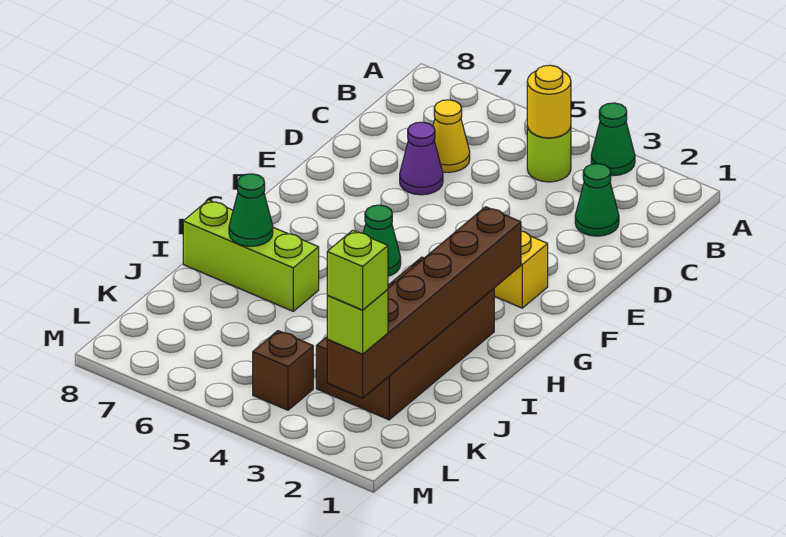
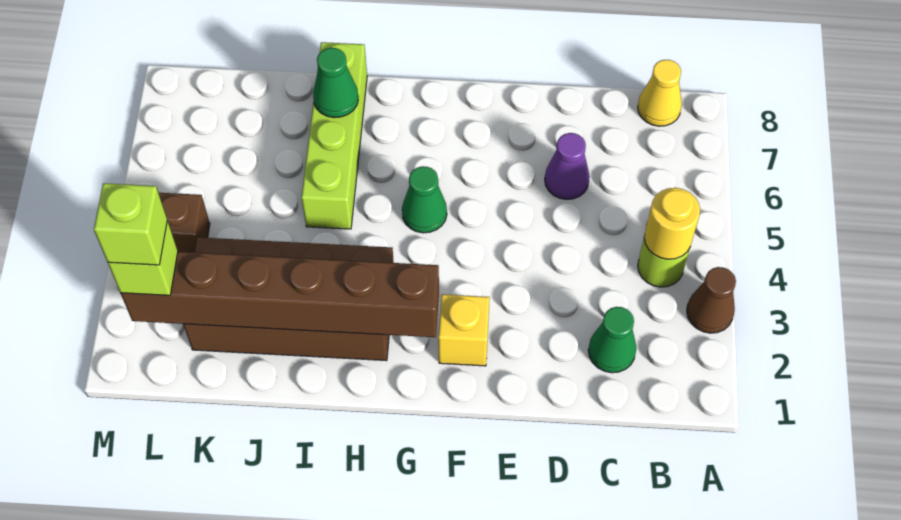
green 1x1 cone [591,103,635,176] -> brown 1x1 cone [687,267,736,333]
yellow 1x1 cone [433,100,470,172] -> yellow 1x1 cone moved to [638,60,682,126]
lime 1x3 brick [183,200,319,311] -> lime 1x4 brick [301,42,367,229]

